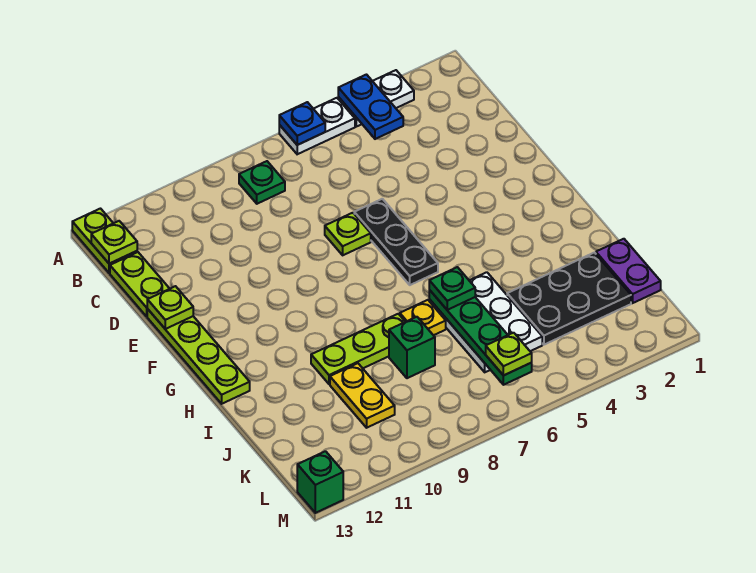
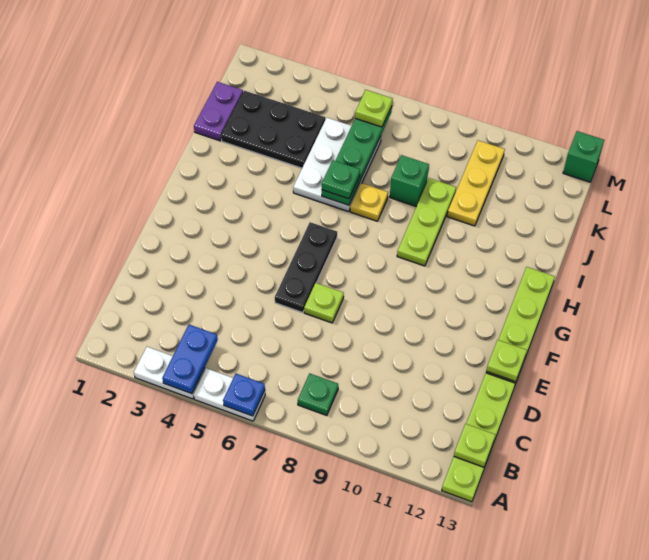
lime 1x3 plate [311,314,405,384] -> lime 1x3 plate turned to [397,178,456,266]
yellow 1x2 plate [330,363,395,428] -> yellow 1x3 plate [447,140,505,226]

